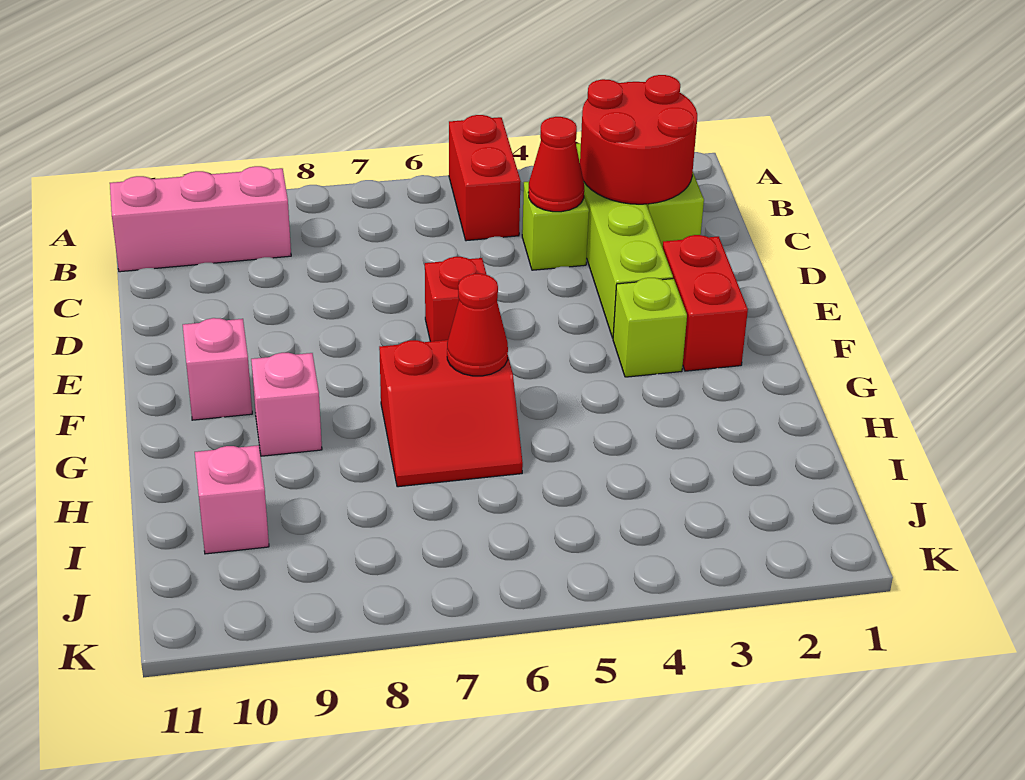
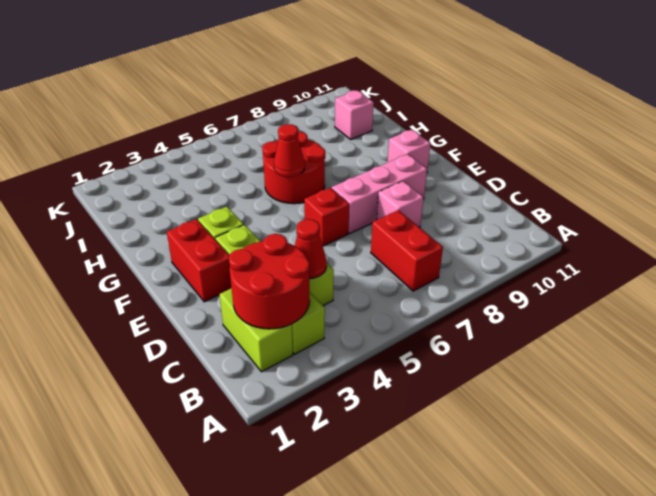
red 1x2 brick [449,115,521,241] -> red 1x2 brick moved to [371,210,443,291]
pink 1x3 brick [110,166,291,272] -> pink 1x3 brick moved to [332,154,427,233]
red 2x2 slope [379,340,523,487] -> red 2x2 round brick [262,132,325,204]
pink 1x1 brick [251,353,322,456] -> pink 1x1 brick moved to [377,181,424,228]

